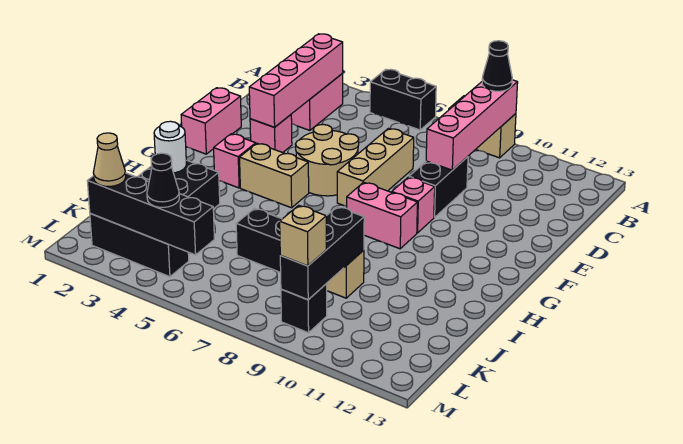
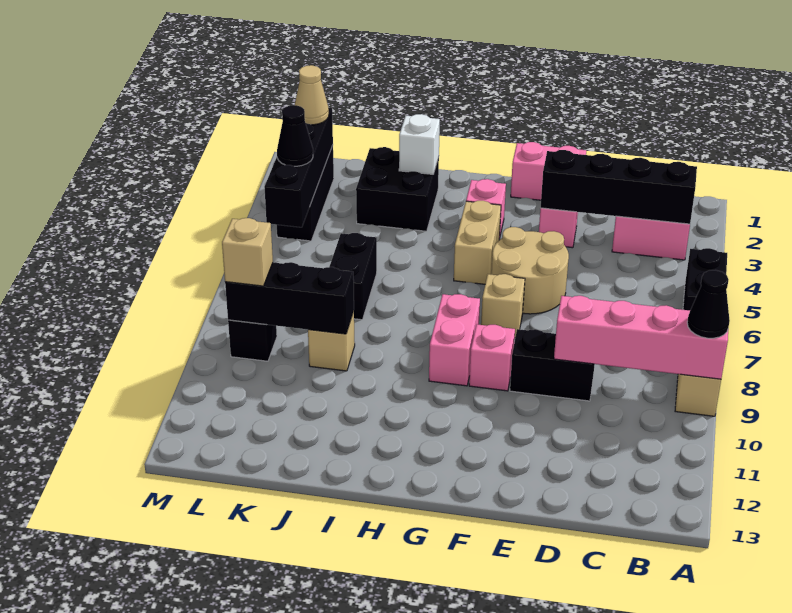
pink 1x4 brick [249,34,343,127] -> black 1x4 brick [541,150,697,224]
tan 1x3 brick [337,129,414,206] -> tan 1x1 brick [481,274,525,337]
white 1x1 round brick [154,121,186,173] -> white 1x1 brick [399,114,440,174]

